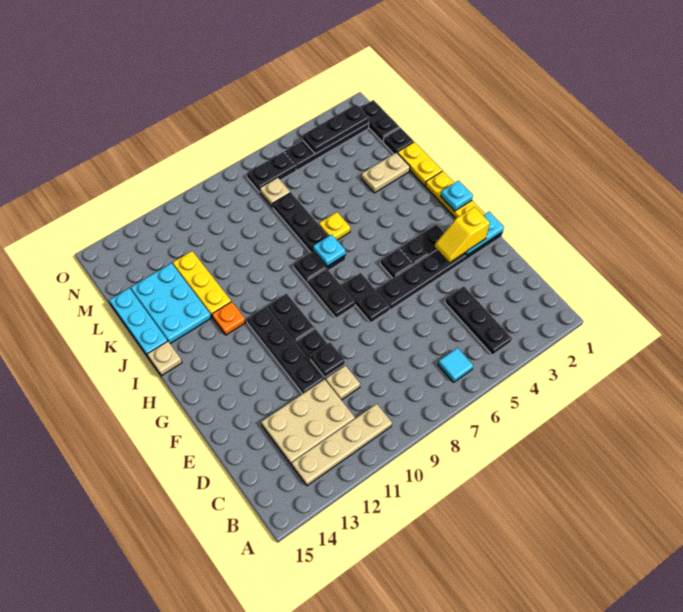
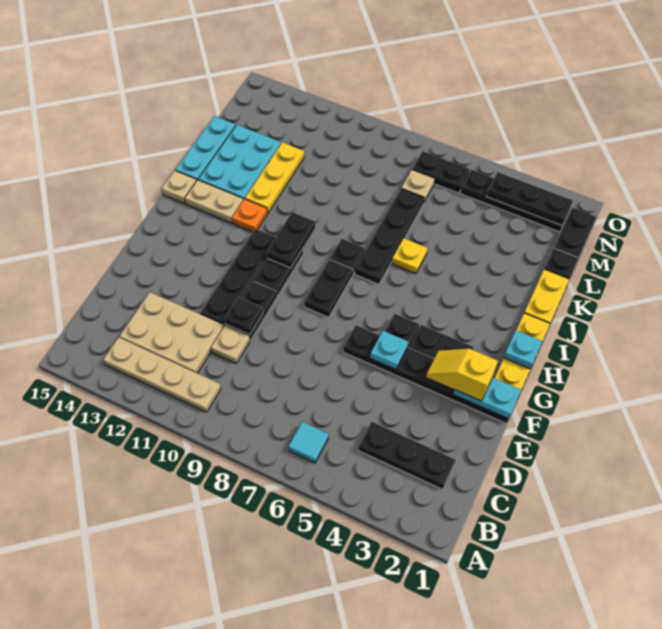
black 1x3 plate [445,286,512,355] -> black 1x3 plate turned to [358,422,456,490]
black 1x2 plate [342,273,390,323] -> black 1x2 plate moved to [266,212,316,268]
cyan 1x1 plate [313,235,346,266] -> cyan 1x1 plate moved to [370,331,408,370]
tan 1x2 plate [361,152,410,193] -> tan 1x2 plate moved to [185,180,243,223]

